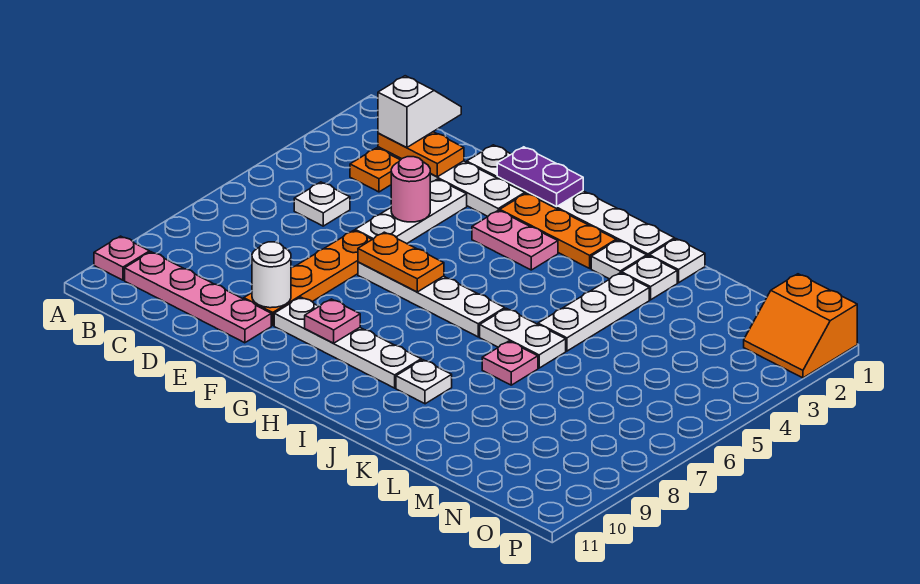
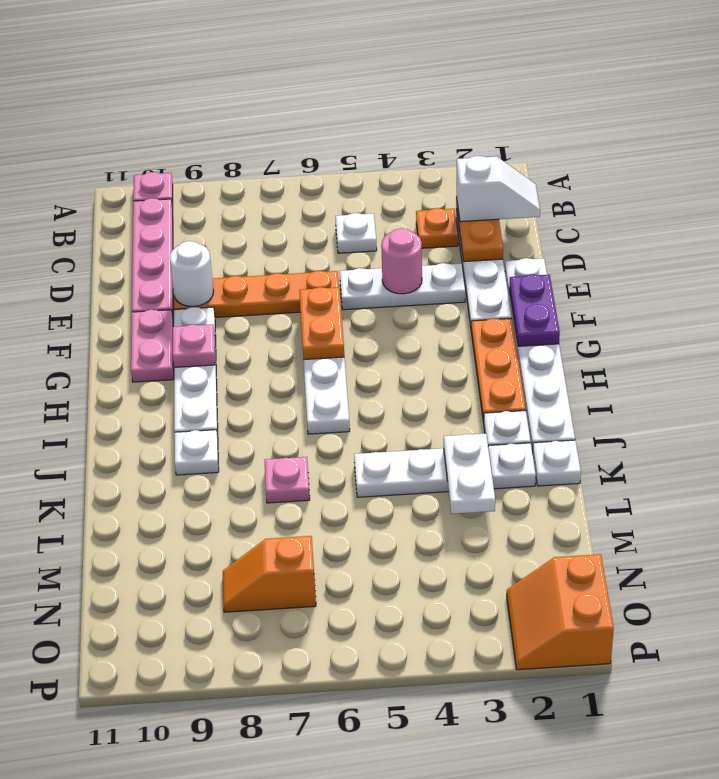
pink 1x2 plate [472,210,558,270] -> pink 1x2 plate moved to [131,310,174,382]
white 1x2 plate [480,308,566,368] -> white 1x2 plate moved to [444,434,495,514]
none -> orange 1x2 slope [223,536,316,612]

